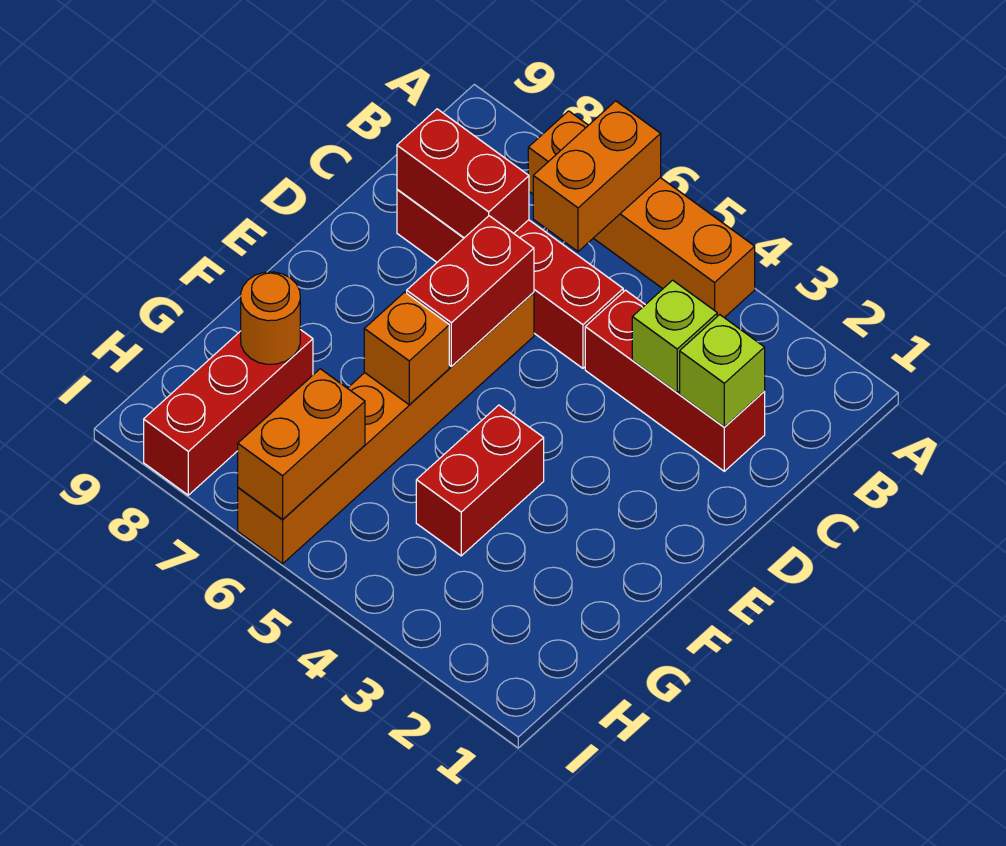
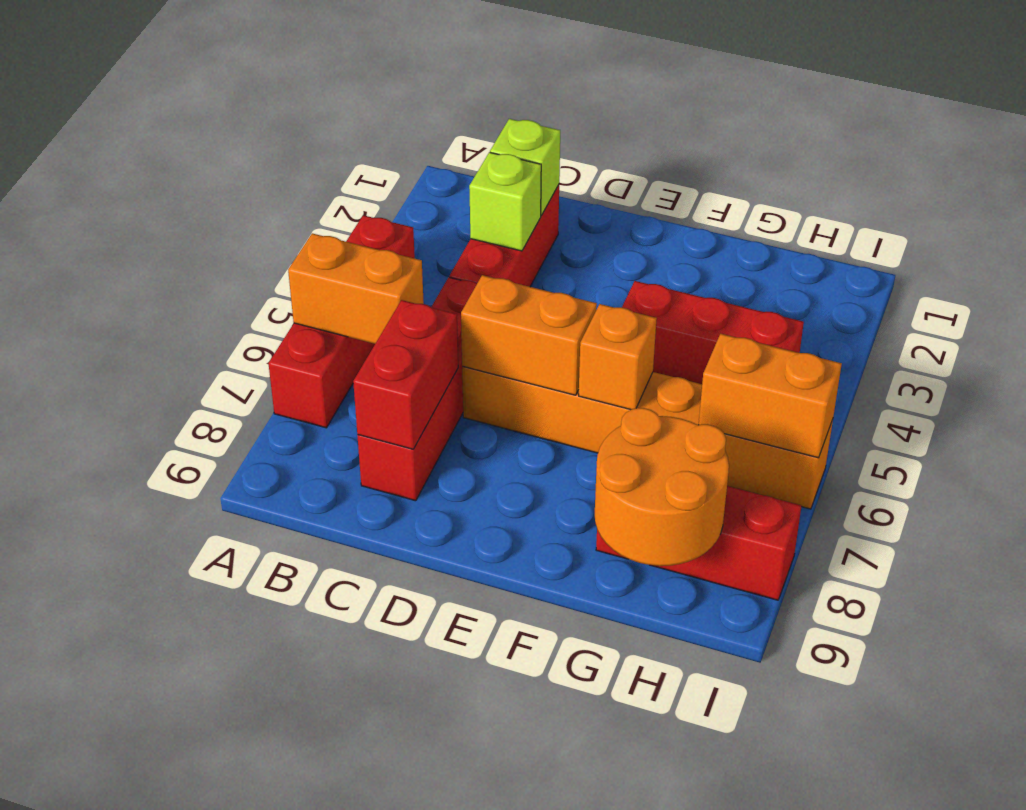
orange 1x4 brick [528,111,755,318] -> red 1x4 brick [268,215,415,428]
red 1x2 brick [407,216,534,366] -> orange 1x2 brick [461,275,597,395]
red 1x2 brick [416,405,544,556] -> red 1x3 brick [622,281,804,384]
orange 1x1 round brick [241,272,300,364] -> orange 2x2 round brick [595,408,729,566]

